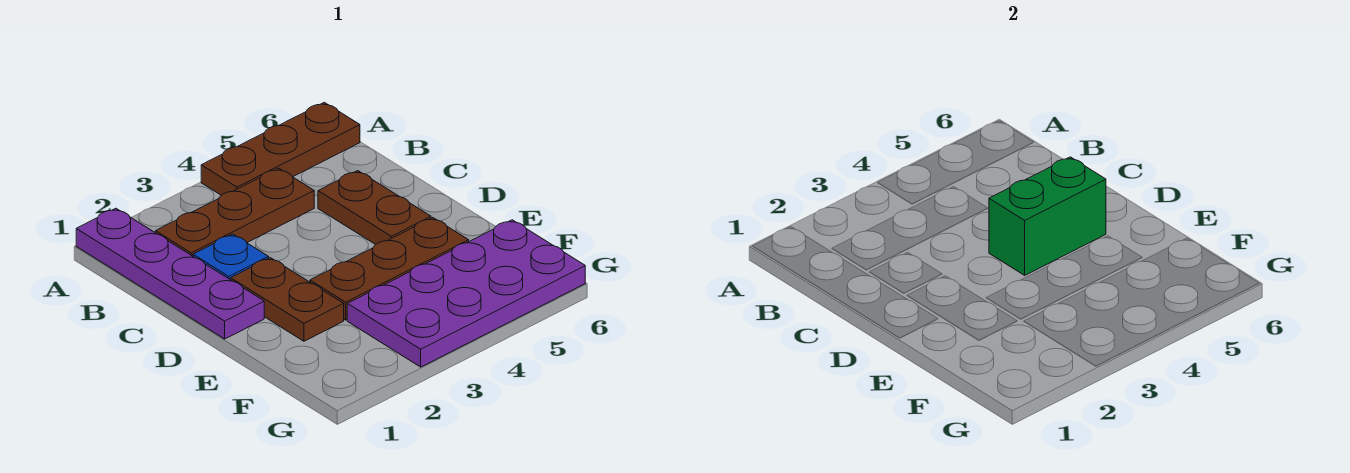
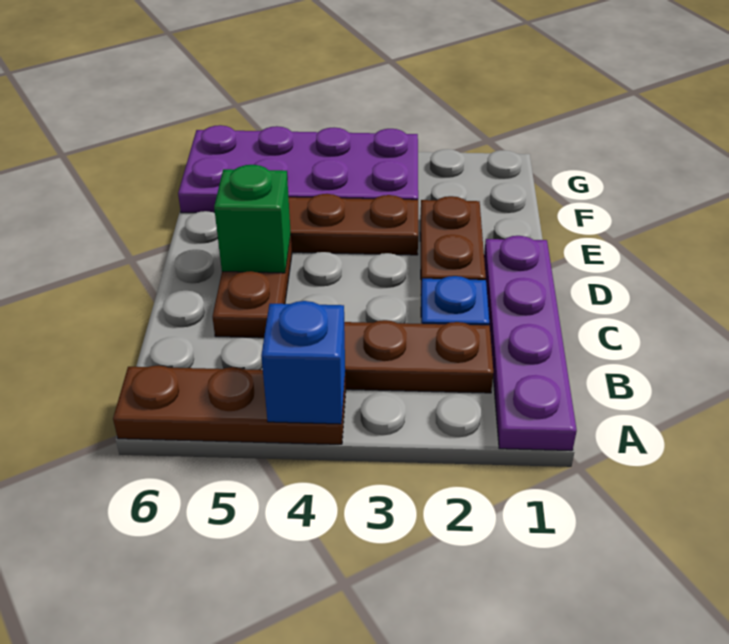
none -> blue 1x1 brick [261,301,345,424]
green 1x2 brick [989,157,1106,275] -> green 1x1 brick [214,165,291,273]

